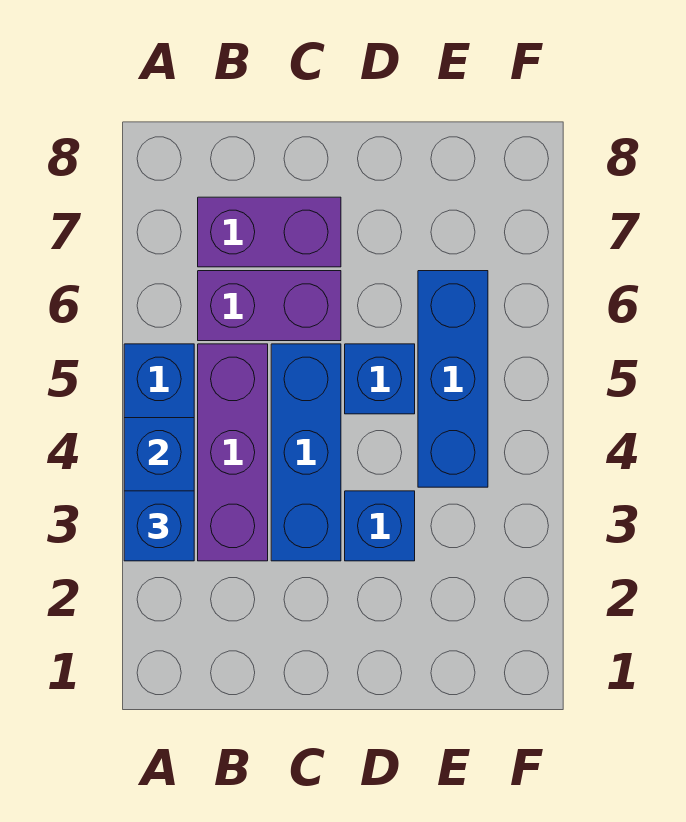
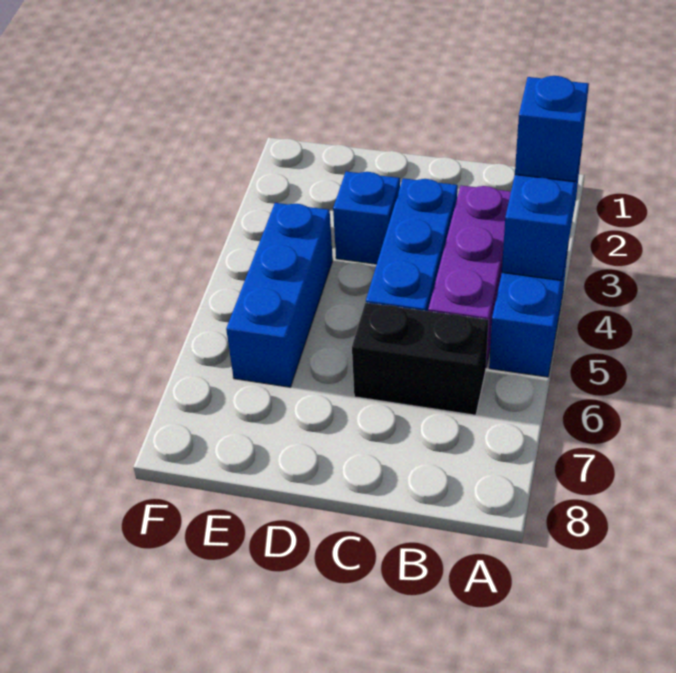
purple 1x2 brick [198,271,341,341] -> black 1x2 brick [352,303,488,415]
purple 1x2 brick [198,197,341,267] -> none
blue 1x1 brick [345,344,415,414] -> none

